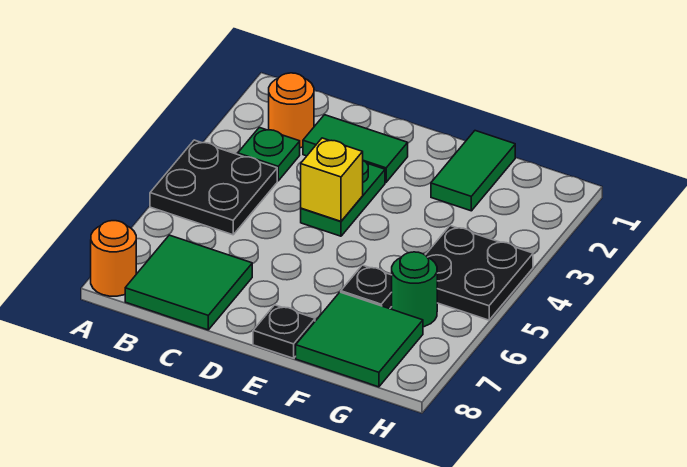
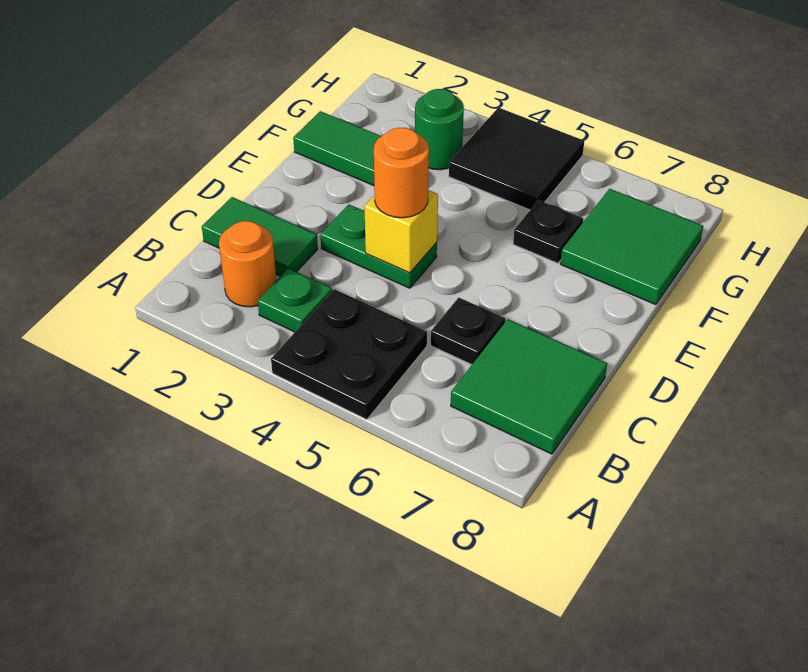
orange 1x1 round brick [91,221,136,296] -> orange 1x1 round brick moved to [374,128,429,218]
green 1x2 tile [303,115,408,182] -> green 1x2 tile turned to [202,197,318,276]
black 1x1 plate [253,305,315,358] -> black 1x1 plate moved to [431,297,505,364]
black 2x2 plate [426,226,533,320] -> black 2x2 tile [449,108,584,210]
green 1x1 round brick [392,252,437,327] -> green 1x1 round brick moved to [415,89,464,170]

